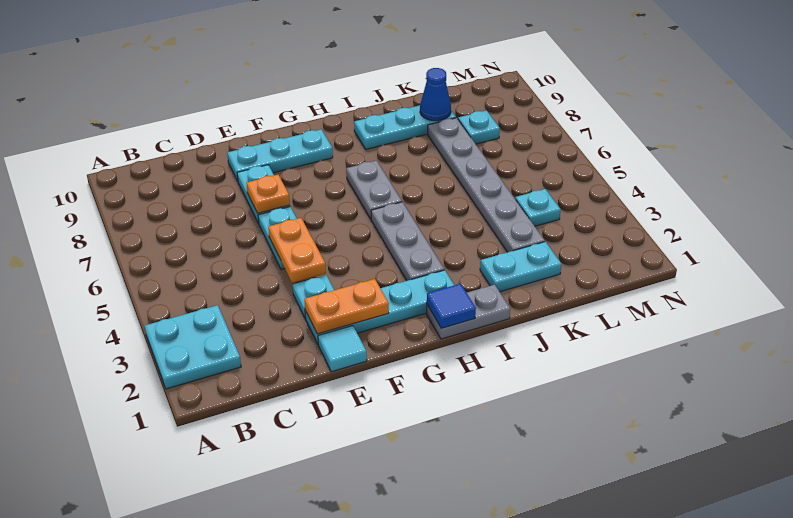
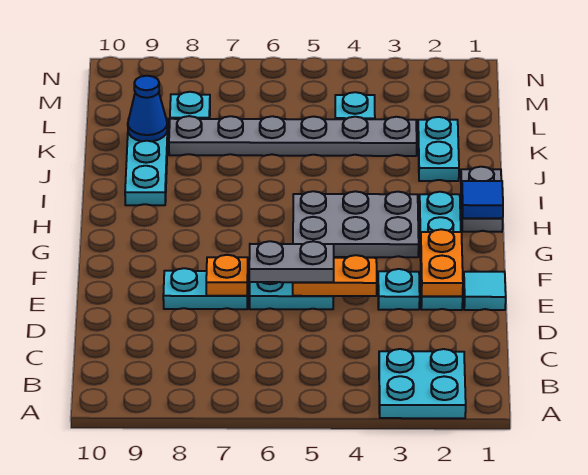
cyan 1x3 plate [227,129,333,181] -> none
grey 1x3 plate [371,202,444,281] -> grey 2x3 plate [293,191,419,257]
grey 1x2 plate [346,161,402,219] -> grey 1x2 plate moved to [249,241,334,282]

